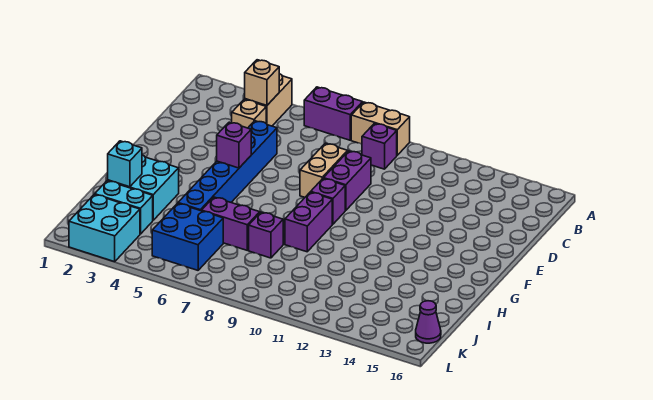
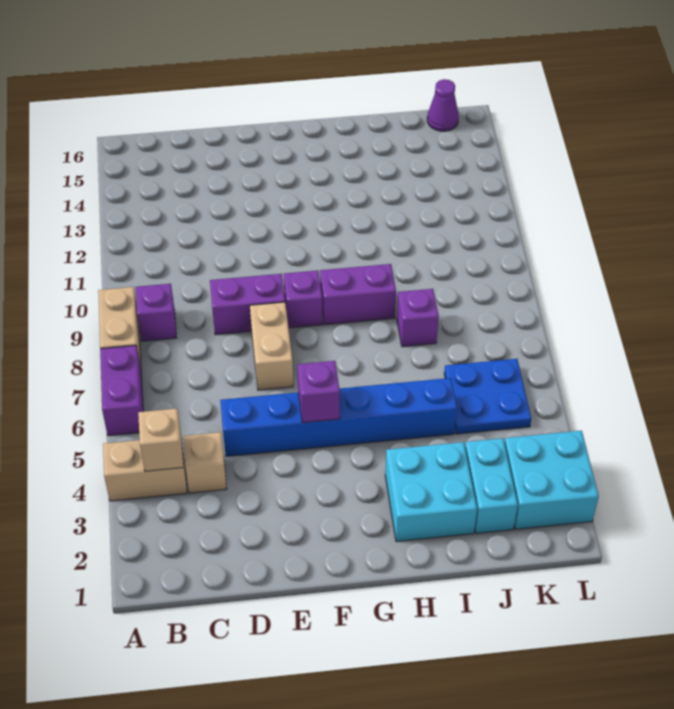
tan 1x2 brick [300,143,348,197] -> tan 1x2 brick turned to [250,302,293,390]
cyan 1x1 brick [108,141,142,187] -> none
purple 1x2 brick [202,197,260,250] -> none
blue 2x2 brick [152,203,223,270] -> blue 2x2 plate [444,359,531,434]

